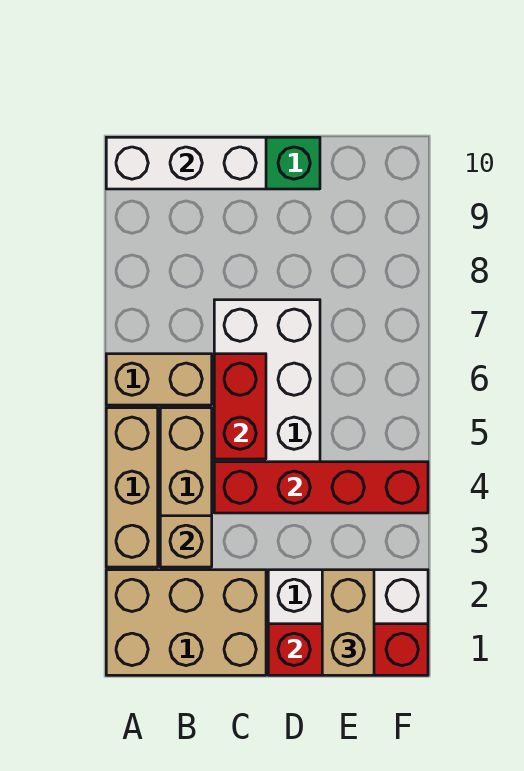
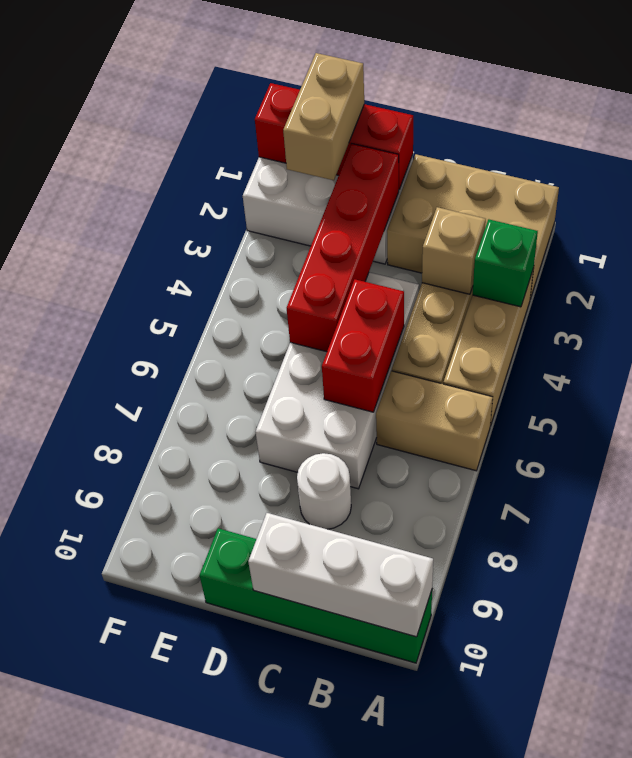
none -> green 1x1 brick [473,219,538,307]
red 1x4 brick [214,462,428,513] -> red 1x4 brick turned to [287,144,399,352]
none -> white 1x1 round brick [297,453,351,529]

